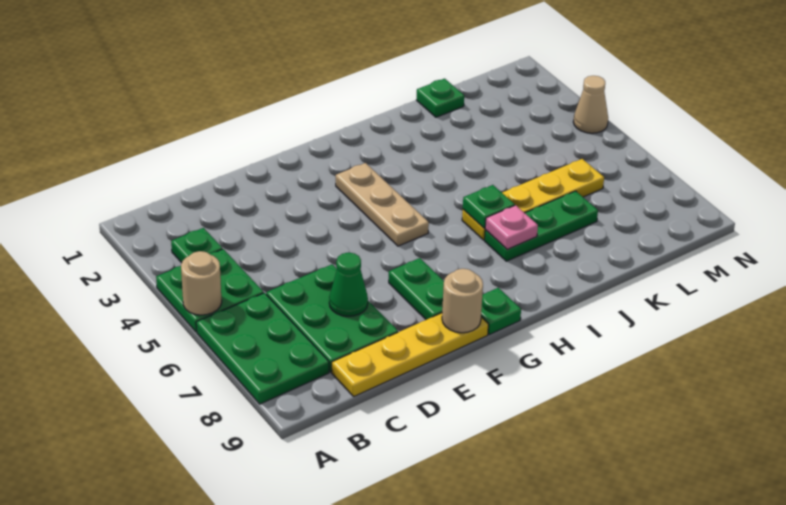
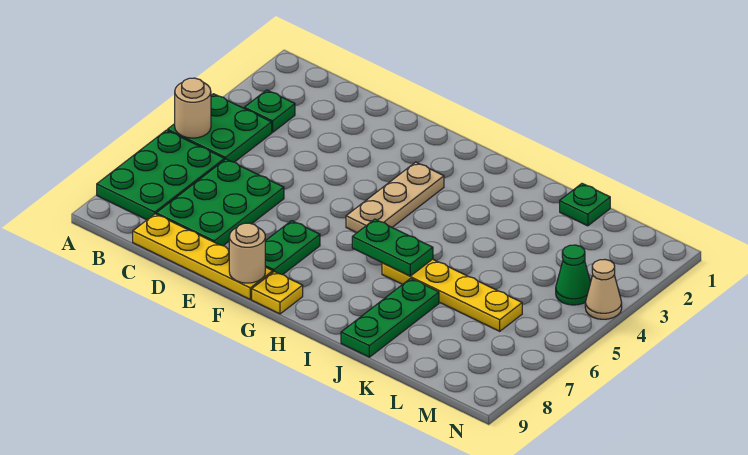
green 1x1 cone [329,253,368,316] -> green 1x1 cone moved to [556,245,591,305]
green 1x1 plate [481,288,521,335] -> yellow 1x1 plate [252,271,303,314]
green 1x1 plate [463,185,515,228] -> green 1x2 plate [352,219,433,276]
green 1x3 plate [485,191,598,261] -> green 1x3 plate turned to [341,278,439,357]
pink 1x1 plate [485,205,538,249] -> none

